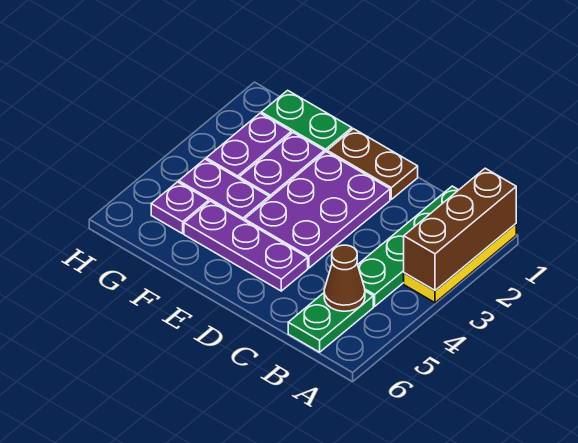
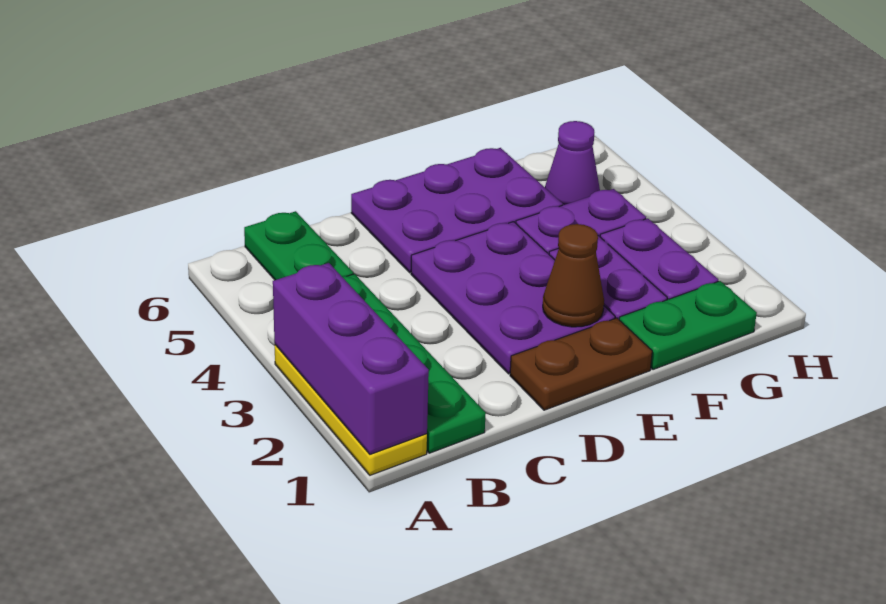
brown 1x3 brick [404,168,516,290] -> purple 1x3 brick [273,263,429,454]
brown 1x1 cone [324,245,365,311] -> brown 1x1 cone moved to [543,224,604,327]
purple 1x3 plate [184,201,308,291] -> purple 2x3 plate [351,148,563,273]
purple 1x1 plate [151,182,209,234] -> purple 1x1 cone [545,121,600,205]

